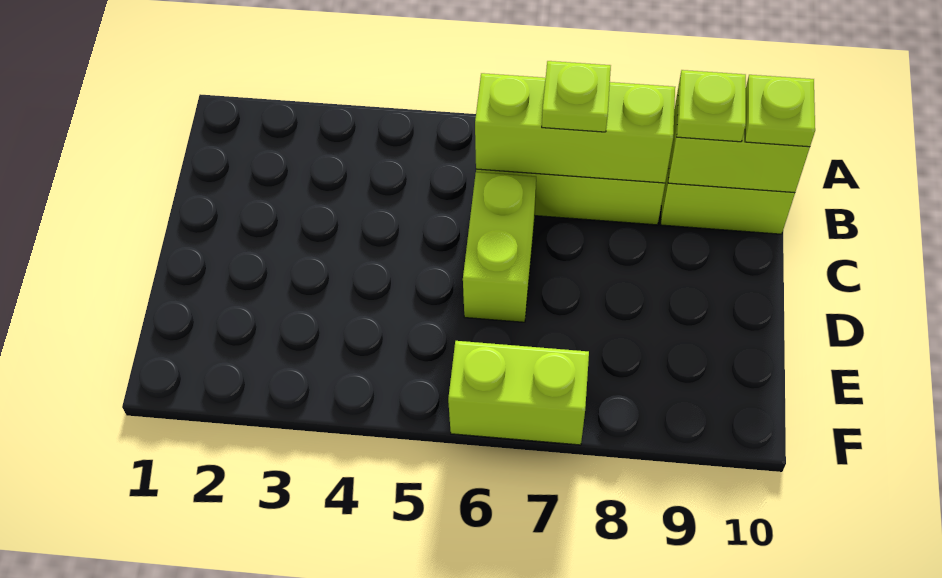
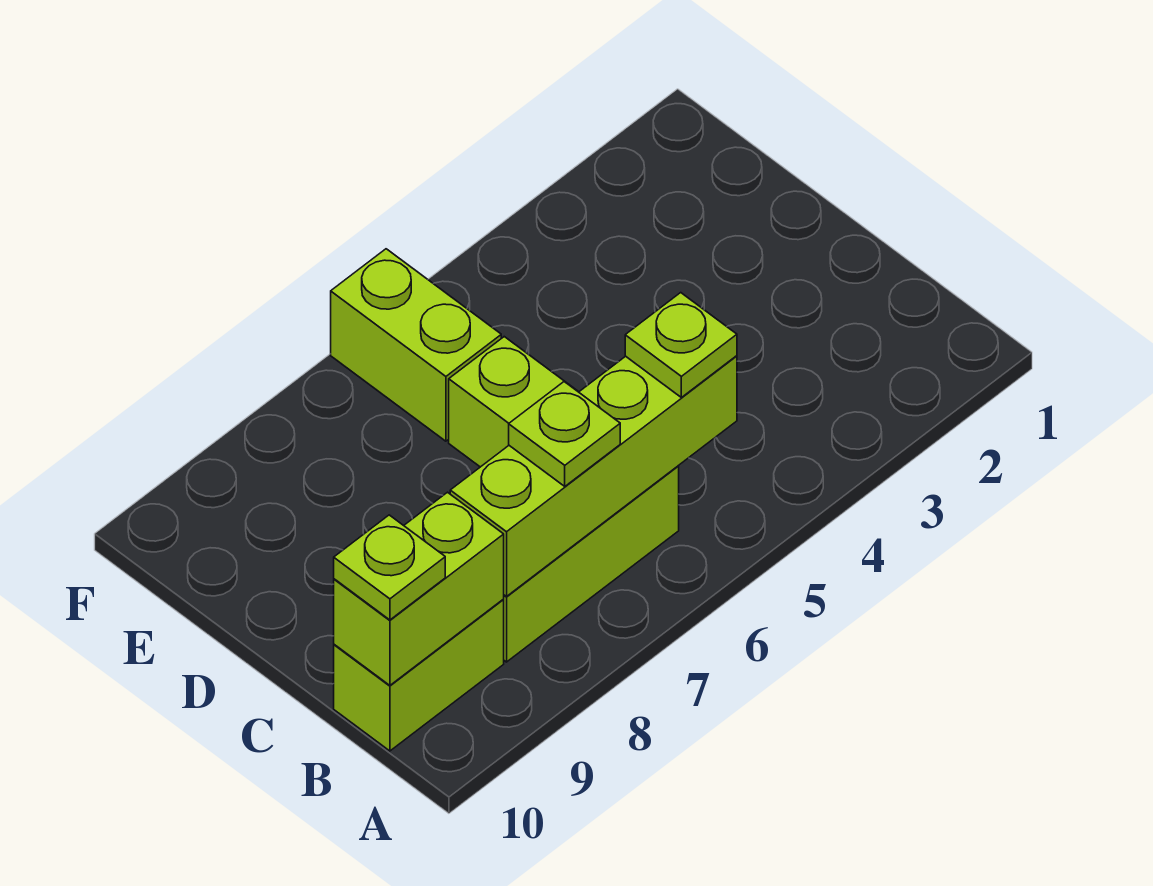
lime 1x3 brick [475,73,675,183] -> lime 1x4 brick [450,356,737,596]
lime 1x1 plate [677,70,746,142] -> lime 1x1 plate moved to [625,293,737,397]
lime 1x2 brick [448,341,589,445] -> lime 1x2 brick turned to [331,249,501,441]

